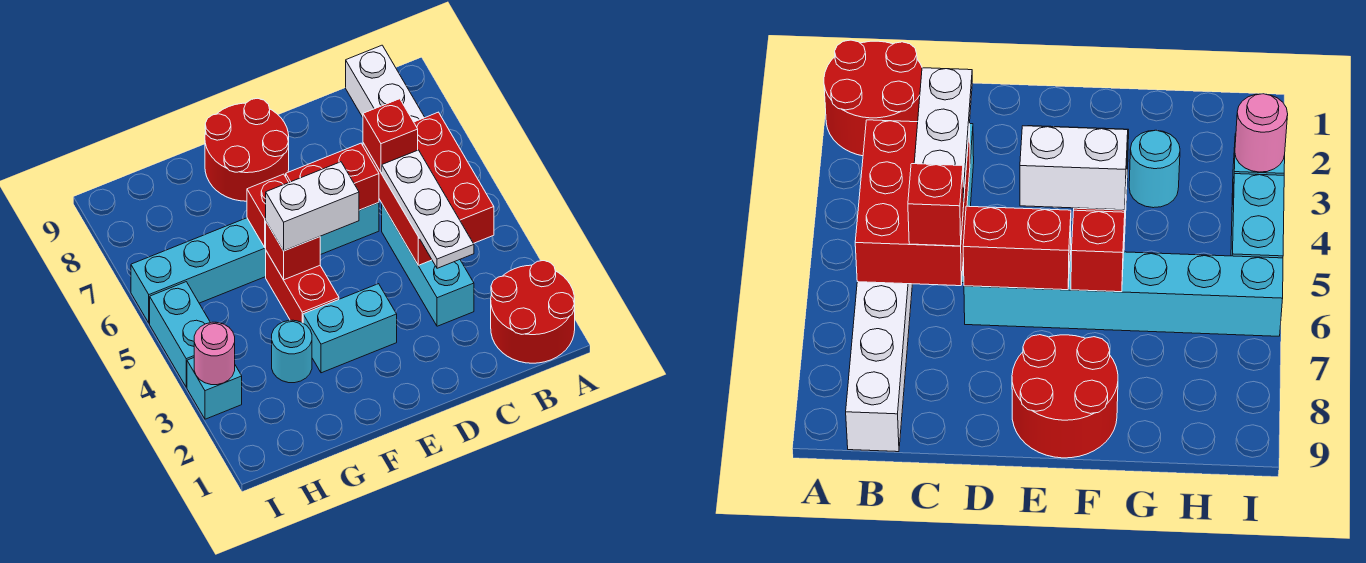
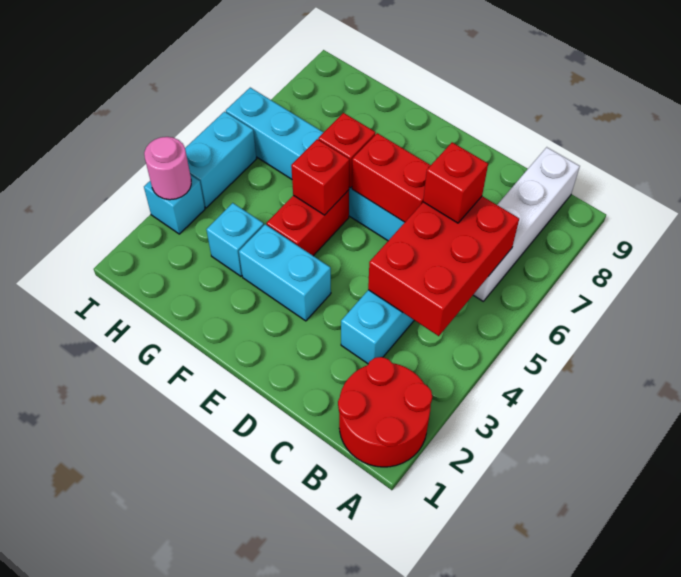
white 1x3 plate [382,150,474,268] -> none
white 1x2 brick [266,162,359,251] -> none
red 2x2 round brick [205,98,289,201] -> none
cyan 1x1 round brick [272,320,312,383] -> cyan 1x1 brick [206,203,264,276]

